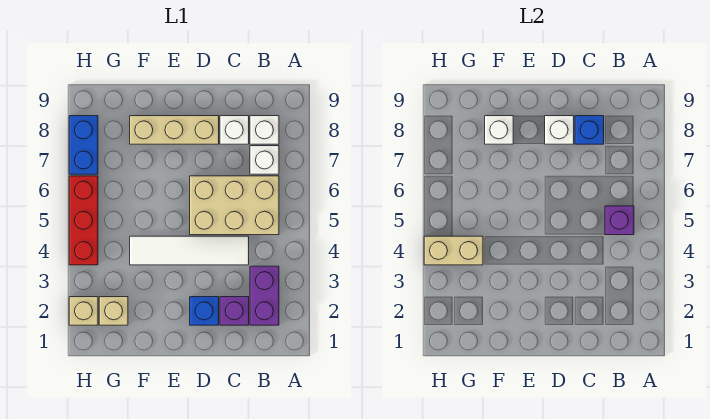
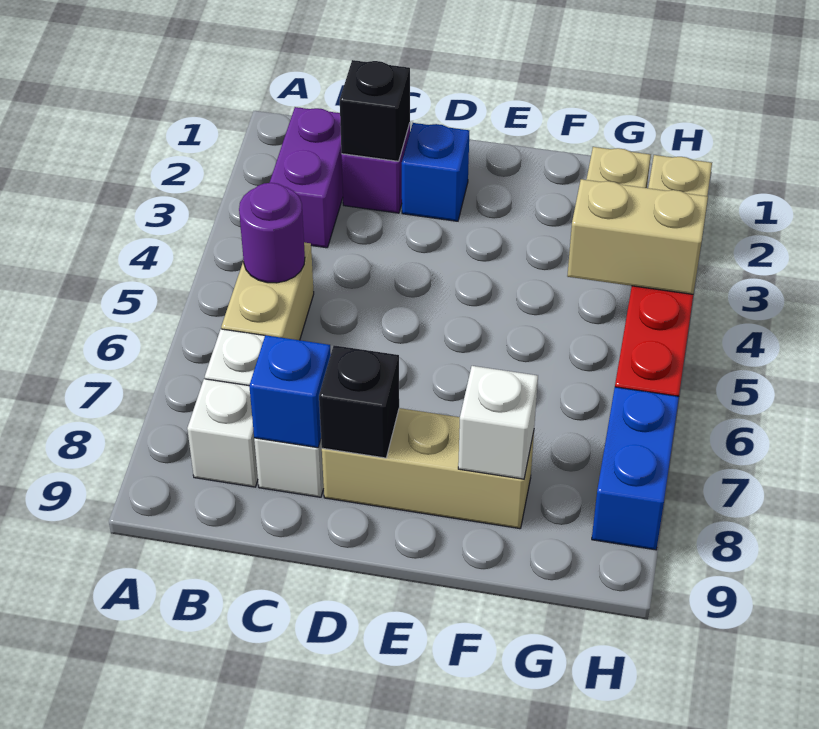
tan 2x3 brick [190,176,279,235] -> tan 1x2 brick [221,242,314,340]
purple 1x1 brick [605,206,634,235] -> purple 1x1 round brick [239,183,305,283]
none -> black 1x1 brick [340,60,410,161]
white 1x4 tile [130,236,249,265] -> none
white 1x1 brick [545,116,574,144] -> black 1x1 brick [319,345,399,458]

